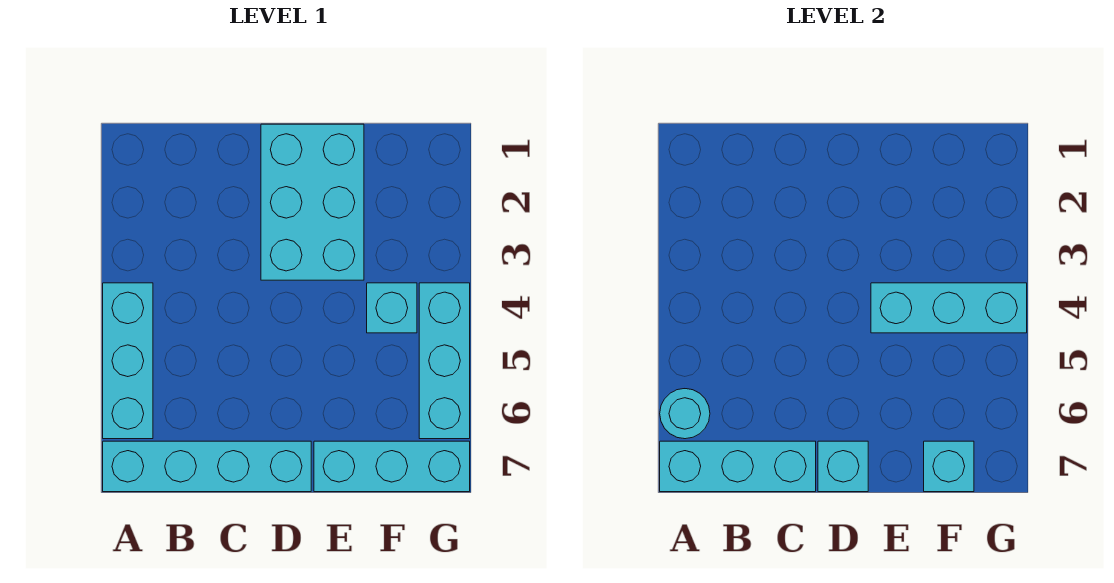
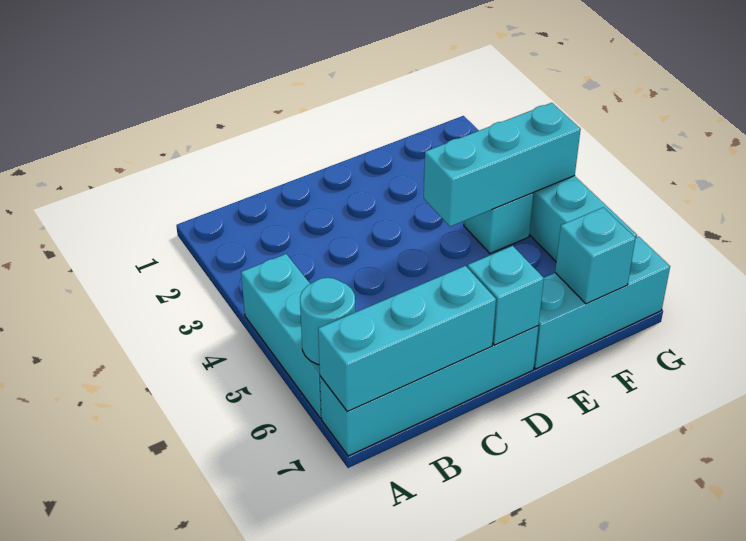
cyan 2x3 brick [261,124,364,280] -> none

